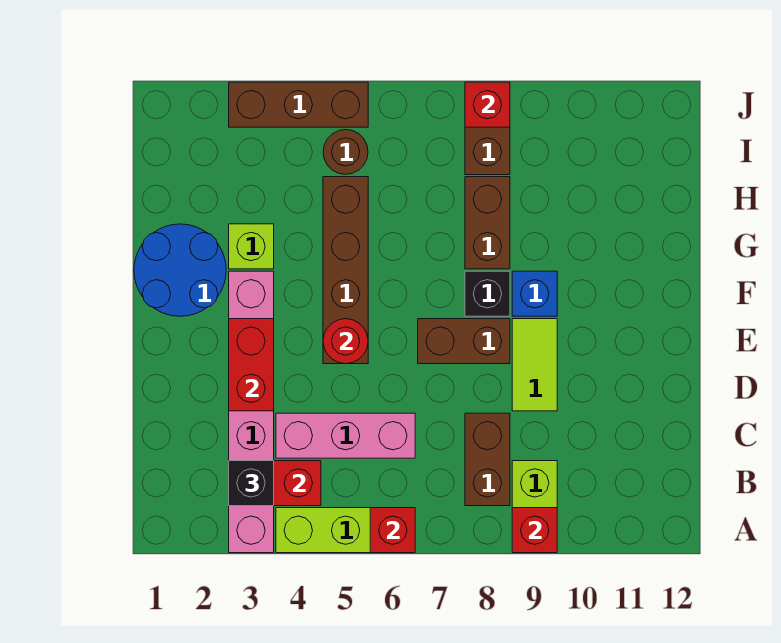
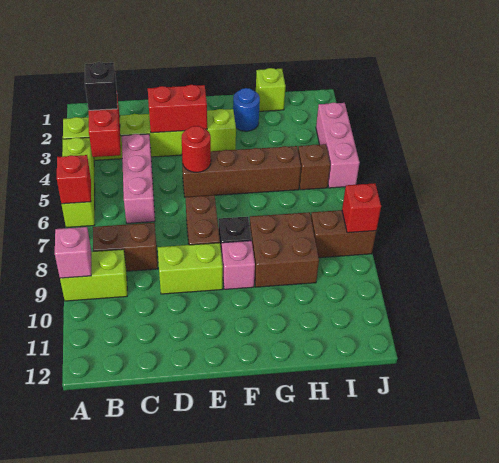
pink 1x6 brick [229,271,274,553] -> lime 1x6 brick [63,109,236,160]
red 1x1 brick [512,508,557,553] -> pink 1x1 brick [55,227,91,278]
lime 1x2 tile [512,319,557,411] -> lime 1x2 brick [158,243,223,294]
blue 2x2 round brick [134,224,226,316] -> blue 1x1 round brick [233,88,260,131]
blue 1x1 brick [512,271,557,316] -> pink 1x1 brick [222,241,255,289]
lime 1x1 brick [229,224,274,269] -> lime 1x1 brick moved to [256,68,286,111]
brown 1x2 brick [465,177,510,269] -> brown 2x2 brick [250,212,319,287]
brown 1x1 round brick [323,130,368,174] -> brown 1x1 brick [298,144,330,190]
brown 1x3 brick [229,82,368,127] -> pink 1x3 brick [316,103,360,188]

